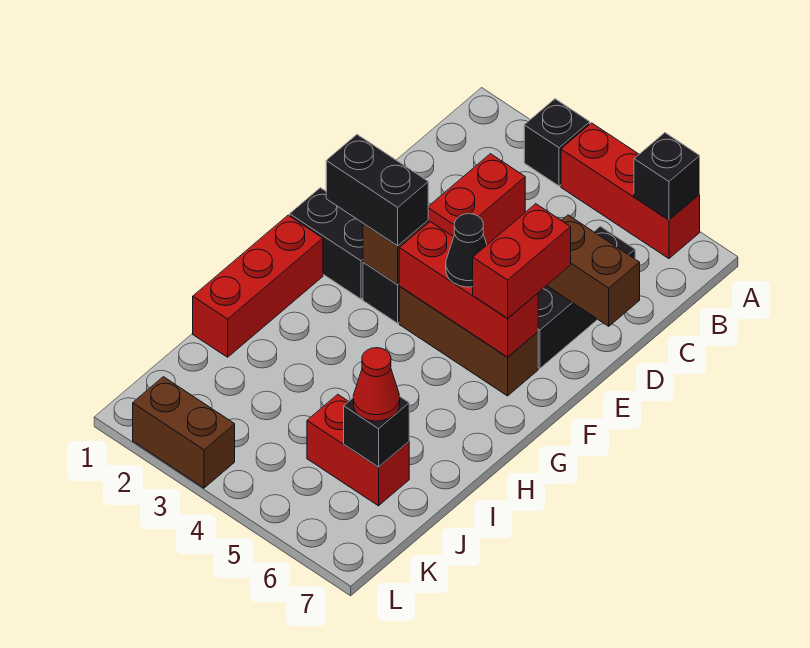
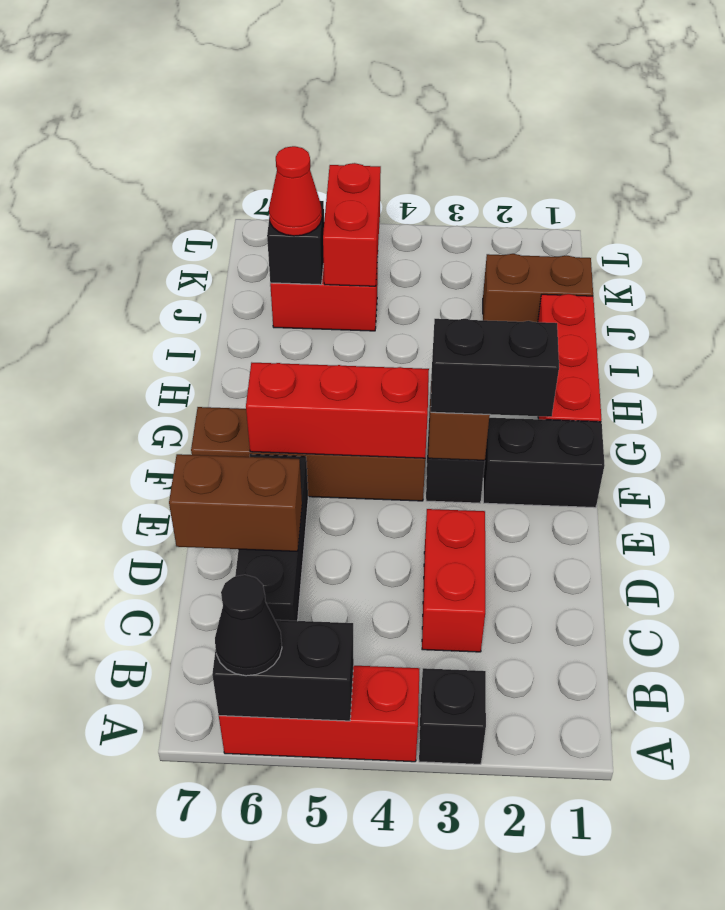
black 1x1 brick [634,133,700,220] -> black 1x2 brick [212,618,354,721]
red 1x2 brick [473,204,571,319] -> red 1x2 brick moved to [323,163,381,286]
brown 1x3 brick [399,287,538,396] -> brown 1x4 brick [191,407,425,501]
black 1x1 cone [446,214,487,287] -> black 1x1 cone moved to [215,575,282,676]
brown 1x2 brick [133,377,235,488] -> brown 1x2 brick moved to [483,254,593,322]

